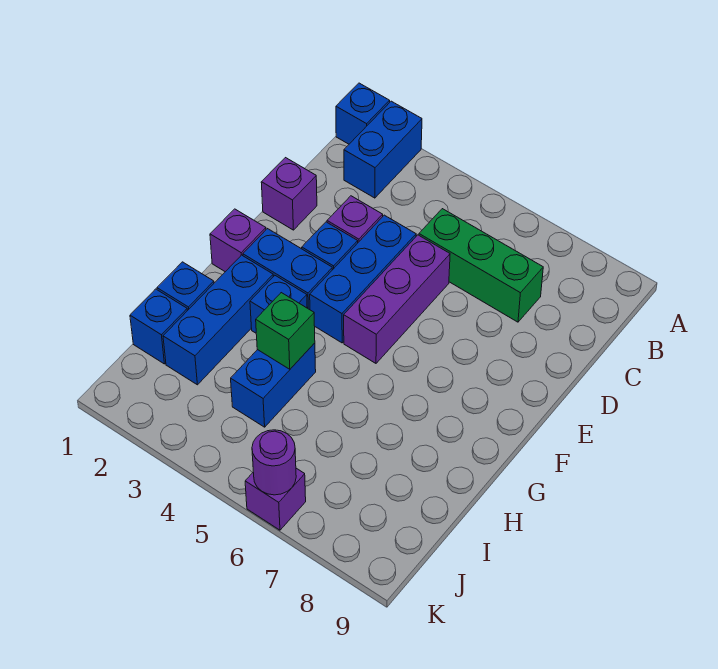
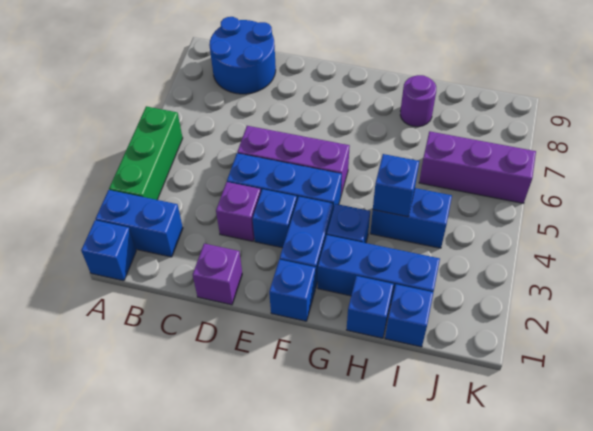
none -> blue 2x2 round brick [209,17,276,94]
green 1x3 brick [419,209,543,322] -> green 1x3 brick moved to [109,106,183,200]
purple 1x1 brick [210,209,266,272] -> blue 1x1 brick [269,259,316,321]
green 1x1 brick [256,293,315,369] -> blue 1x1 brick [373,154,419,217]
purple 1x1 brick [245,468,306,530] -> purple 1x3 brick [419,131,536,203]
purple 1x1 round brick [252,430,296,495] -> purple 1x1 round brick moved to [400,75,436,127]

